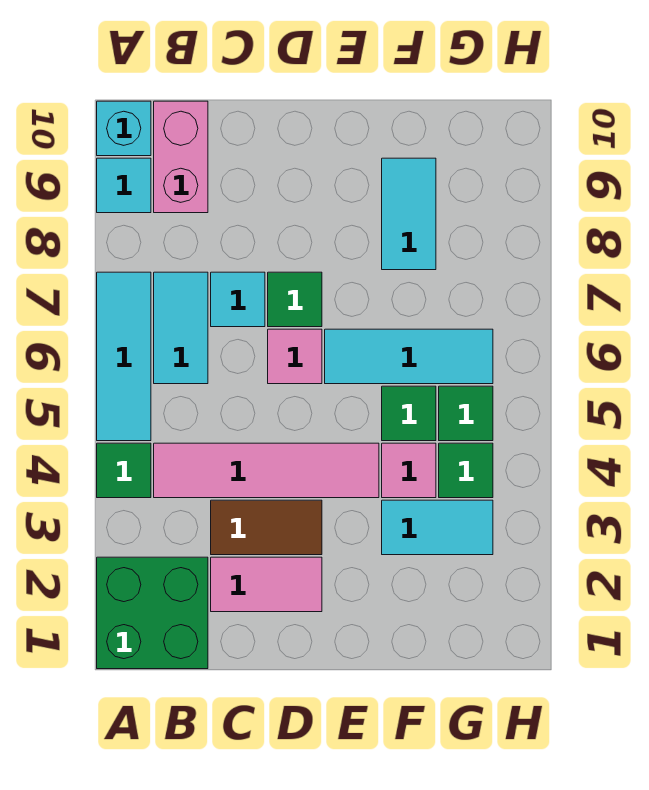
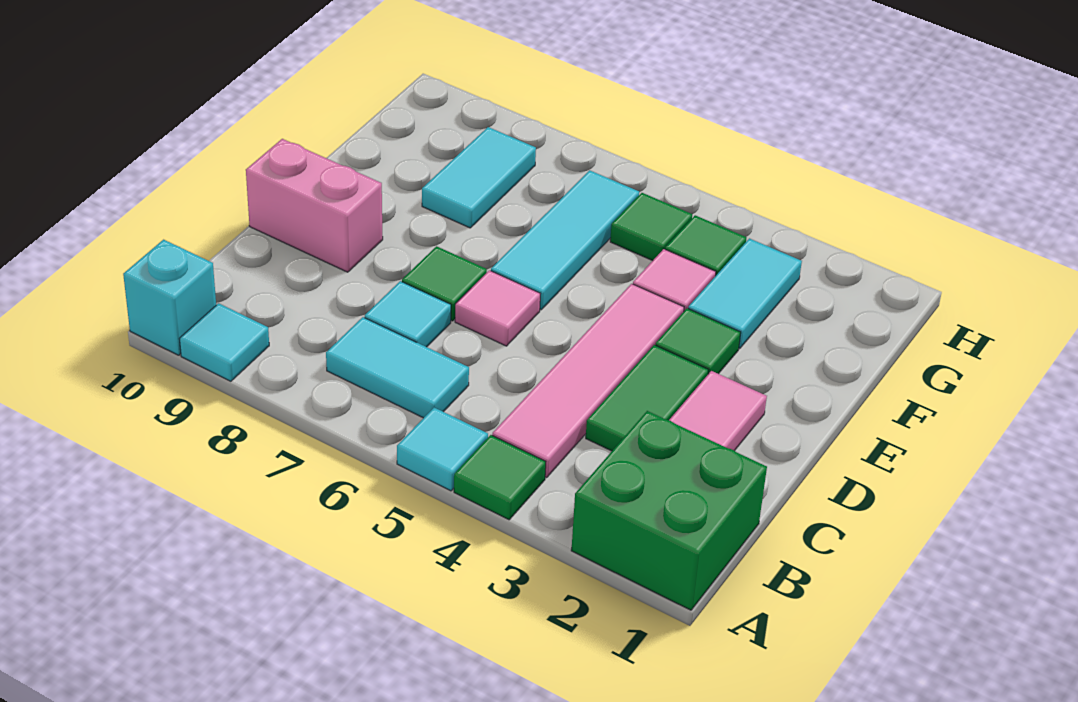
cyan 1x3 tile [97,272,151,441] -> cyan 1x1 tile [397,408,488,491]
pink 1x2 brick [154,101,208,213] -> pink 1x2 brick moved to [246,139,383,272]
brown 1x2 tile [211,500,322,555] -> green 1x2 tile [586,345,708,451]
green 1x1 tile [382,386,436,441] -> green 1x1 tile moved to [656,308,741,374]
cyan 1x2 tile [382,158,436,270] -> cyan 1x2 tile turned to [422,127,536,228]

